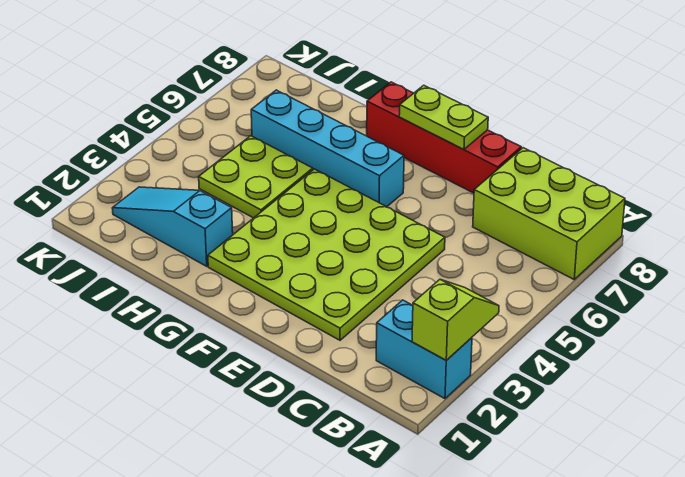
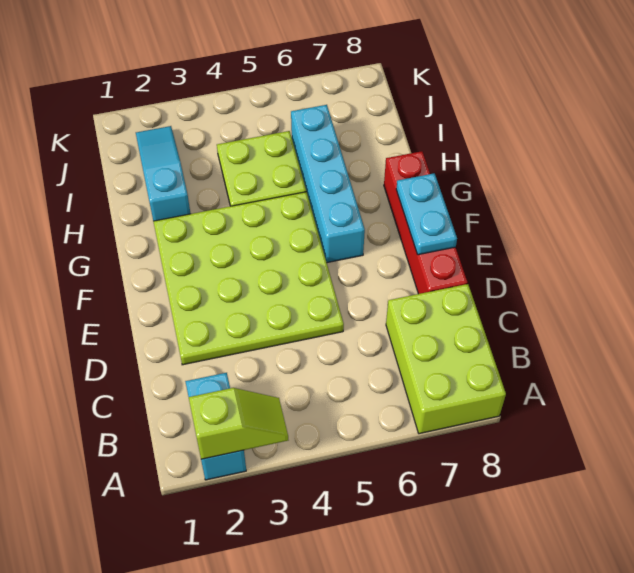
lime 1x2 plate [399,85,488,150] -> cyan 1x2 plate [396,173,457,255]

